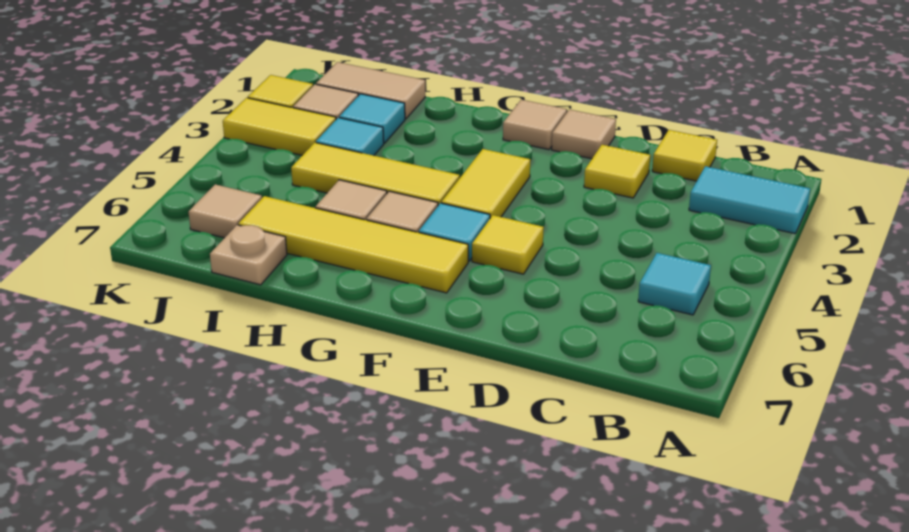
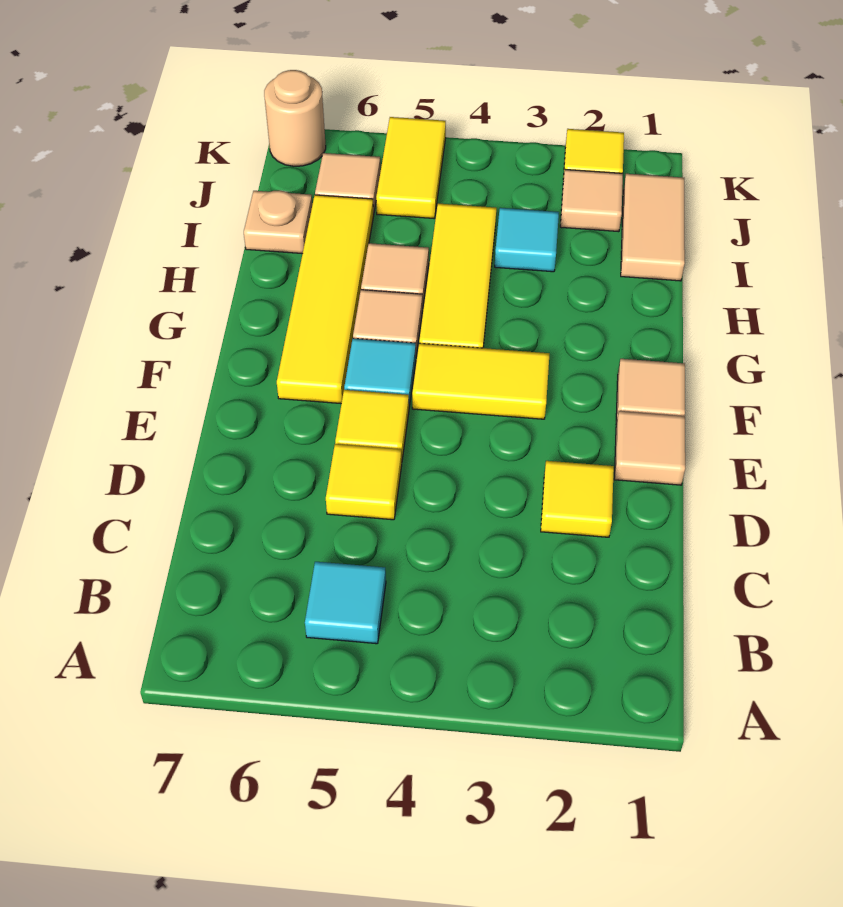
cyan 1x2 tile [689,166,810,234] -> none
yellow 1x1 tile [652,130,717,181] -> yellow 1x1 tile moved to [326,444,402,520]
cyan 1x1 tile [339,94,405,143] -> none
yellow 1x2 tile [223,98,336,155] -> yellow 1x2 tile moved to [376,117,446,218]
none -> tan 1x1 round brick [264,70,326,166]

